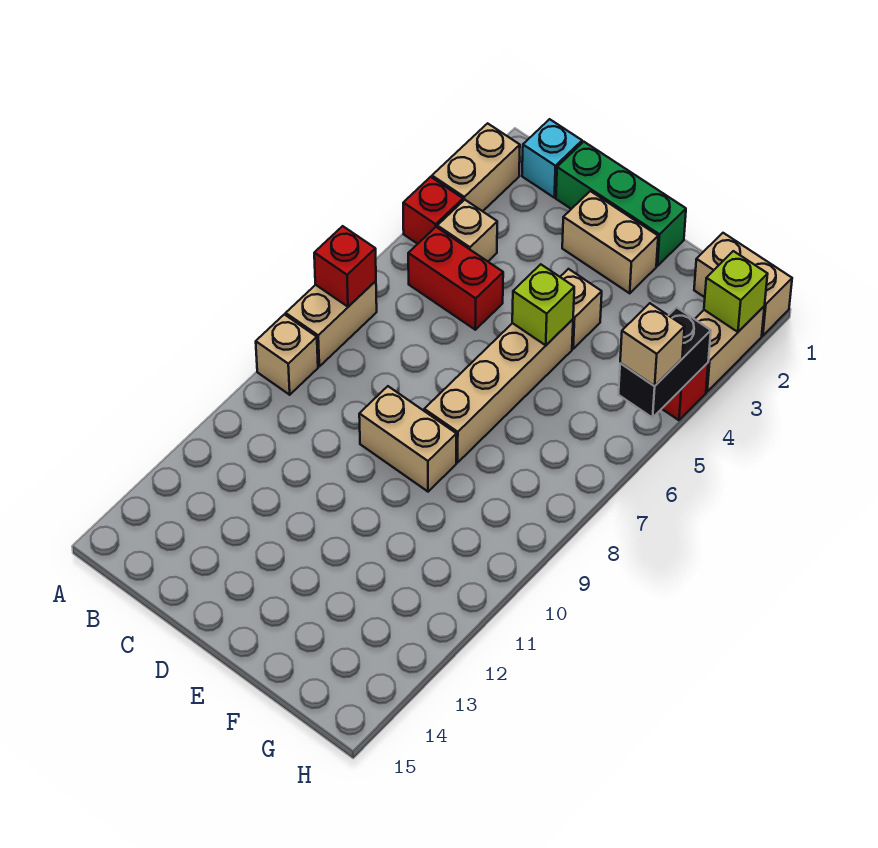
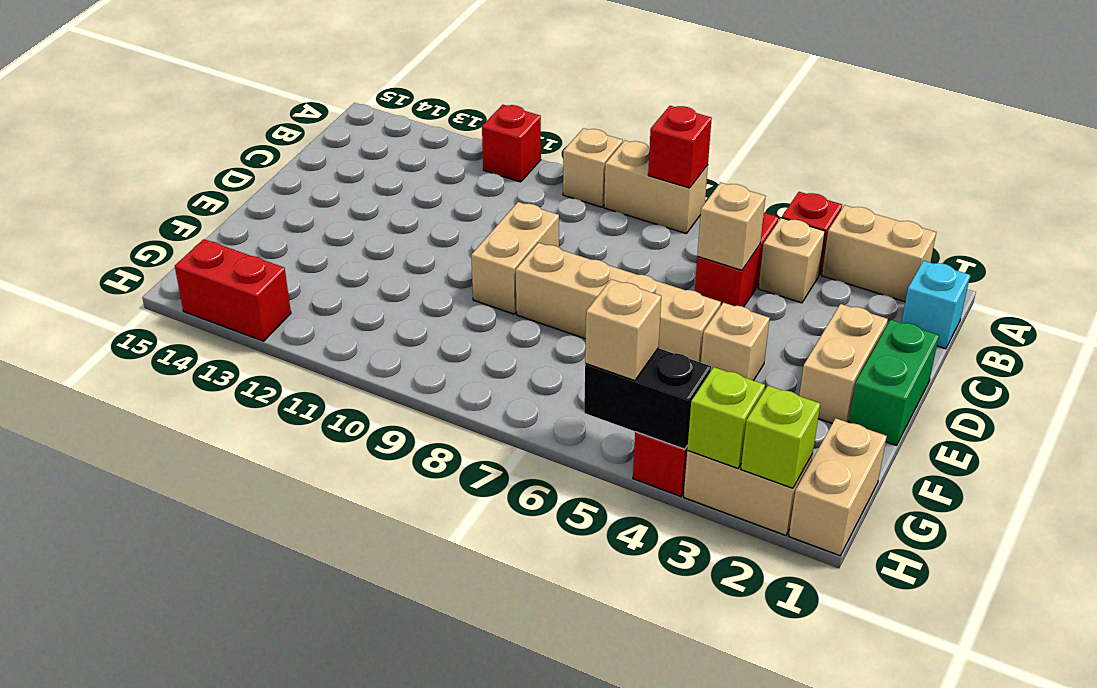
none -> red 1x1 brick [482,105,541,182]
green 1x3 brick [556,142,686,266] -> green 1x2 brick [849,320,939,445]
none -> tan 1x1 brick [697,182,766,270]
lime 1x1 brick [512,264,574,345] -> lime 1x1 brick moved to [687,367,765,468]
none -> red 1x2 brick [175,239,291,341]

